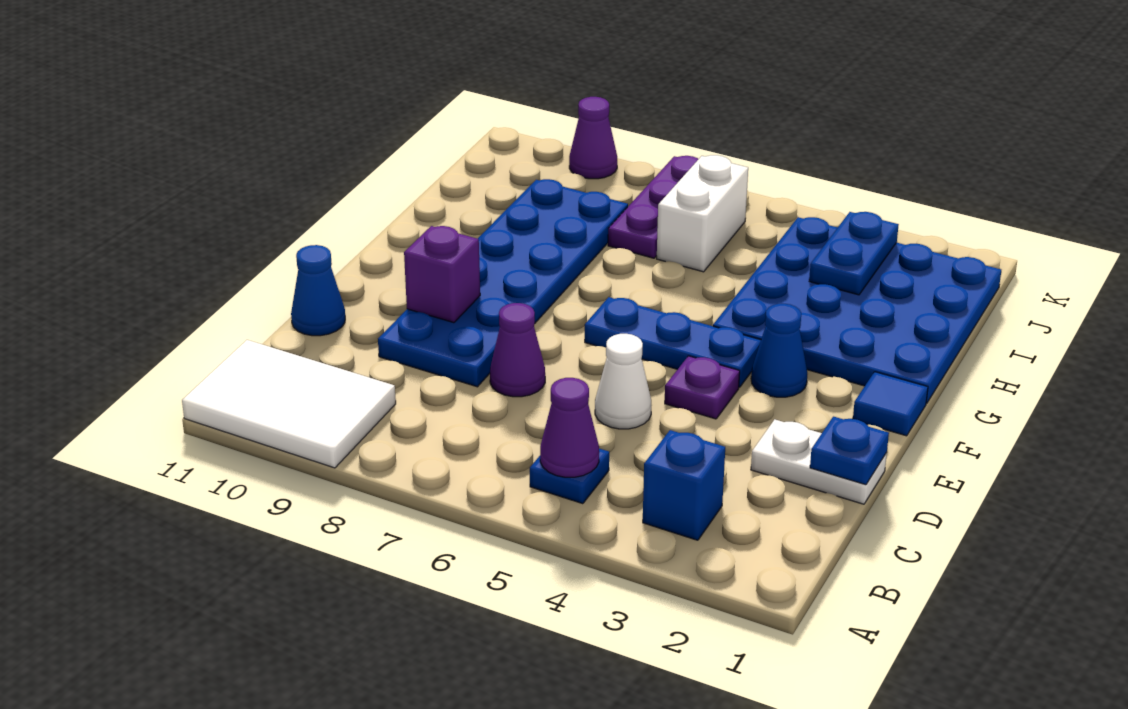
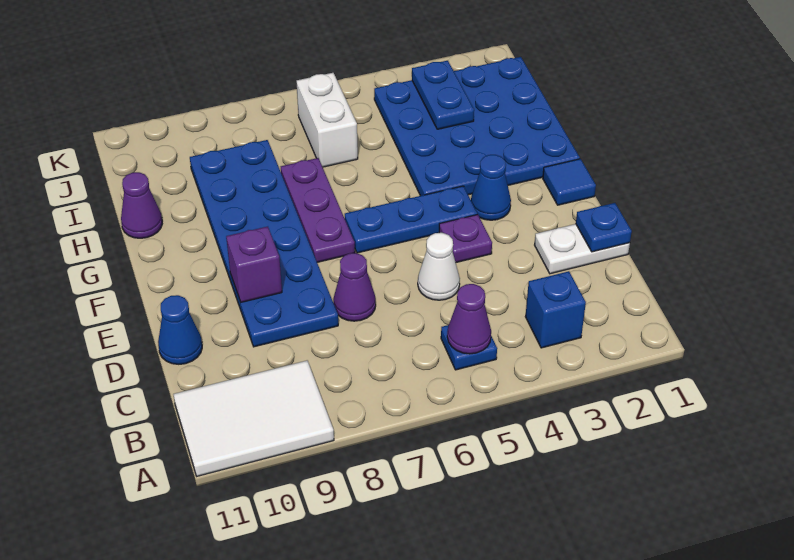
purple 1x3 plate [608,156,698,258] -> purple 1x3 plate moved to [281,158,355,262]
purple 1x1 cone [569,97,617,179] -> purple 1x1 cone moved to [121,172,162,238]

